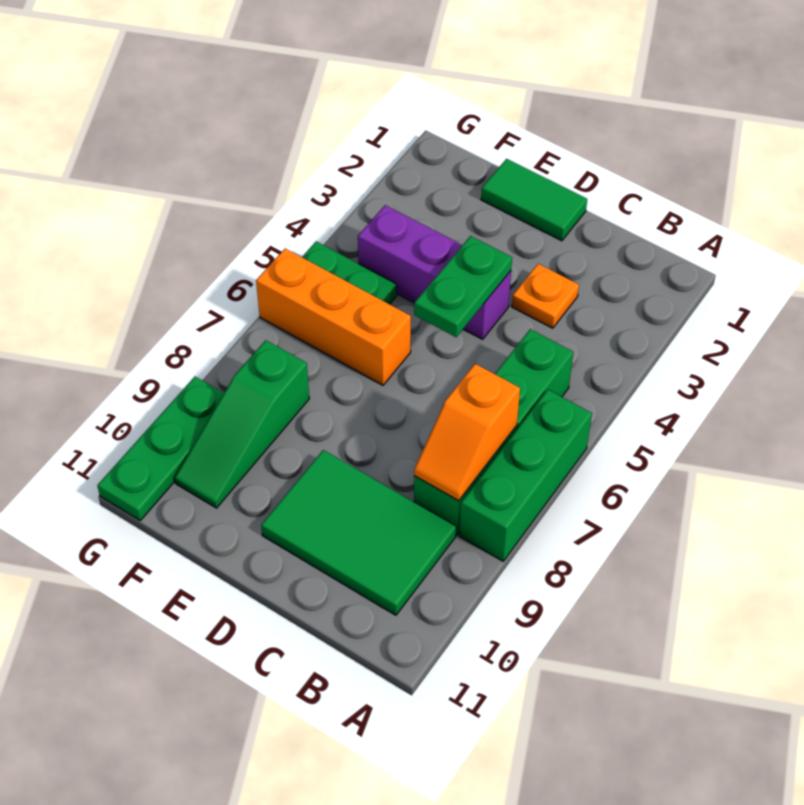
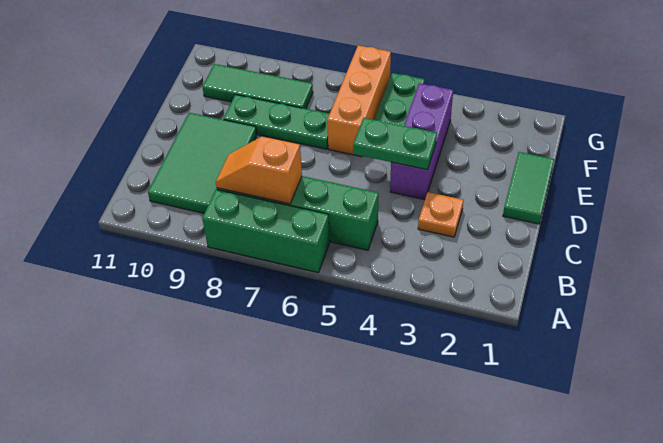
green 1x3 slope [175,340,309,508] -> green 1x3 tile [203,64,313,109]
green 1x3 plate [97,377,224,520] -> green 1x3 plate moved to [224,95,329,149]

